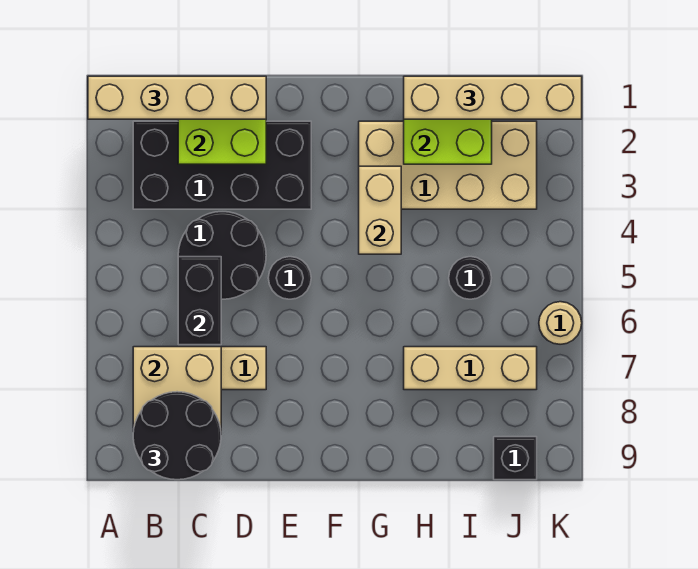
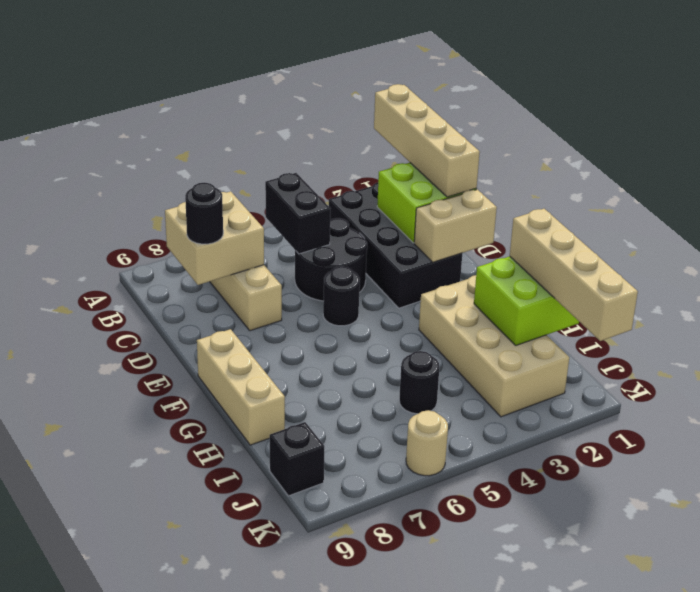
black 2x2 round brick [133,392,221,480] -> black 1x1 round brick [185,182,223,244]
black 1x2 brick [178,257,221,345] -> black 1x2 brick turned to [265,173,330,254]
tan 1x2 brick [359,166,401,254] -> tan 1x2 brick moved to [414,190,497,262]
tan 1x3 brick [404,347,537,390] -> tan 1x3 brick moved to [197,329,285,445]

